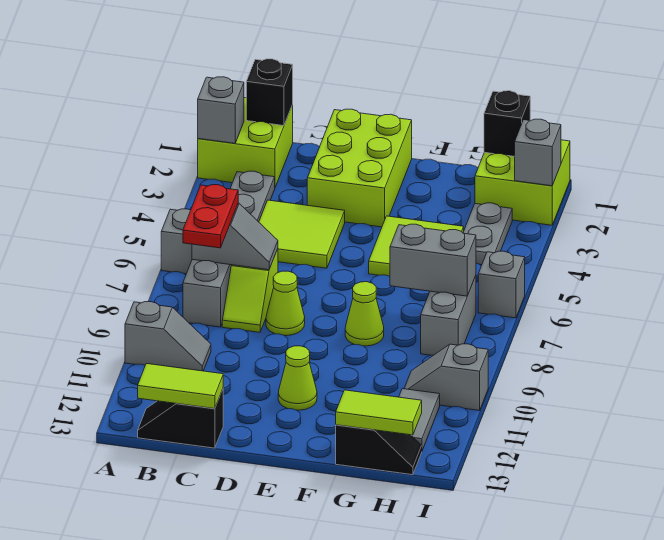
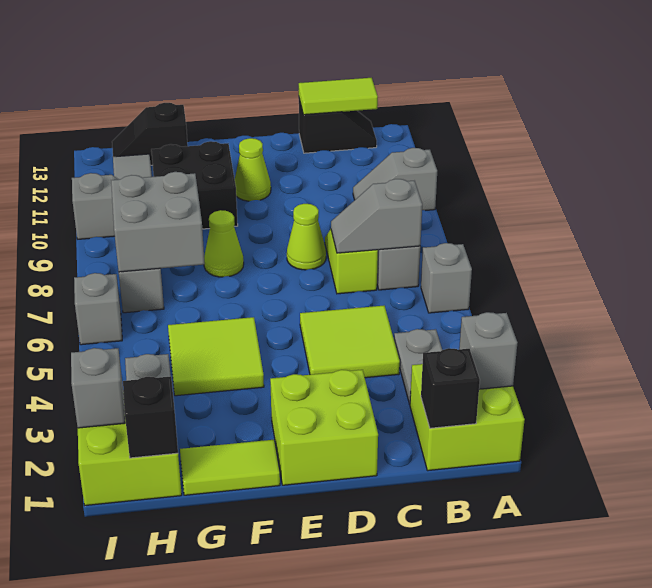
red 1x2 plate [183,185,238,248] -> none
lime 2x3 brick [307,109,412,227] -> lime 2x2 brick [270,370,378,485]
none -> black 2x2 brick [151,141,238,229]
grey 1x2 brick [390,224,476,296] -> grey 2x2 brick [111,172,205,272]
lime 1x2 tile [336,390,422,435] -> lime 1x2 tile moved to [180,440,280,495]

